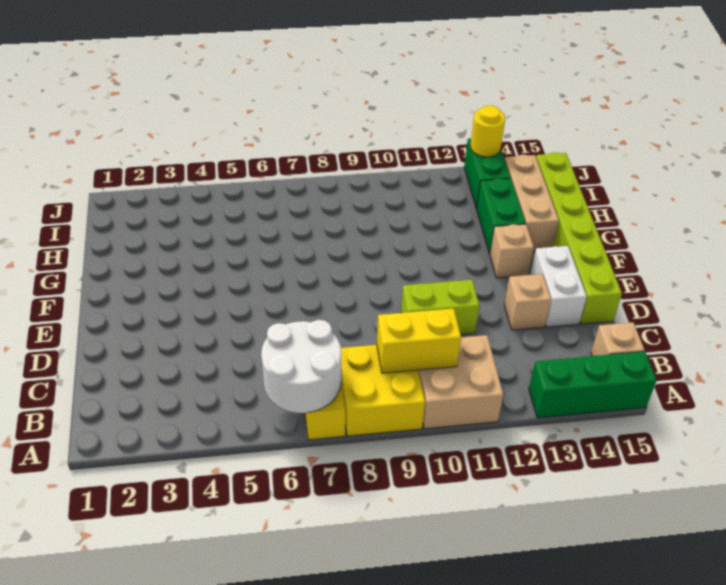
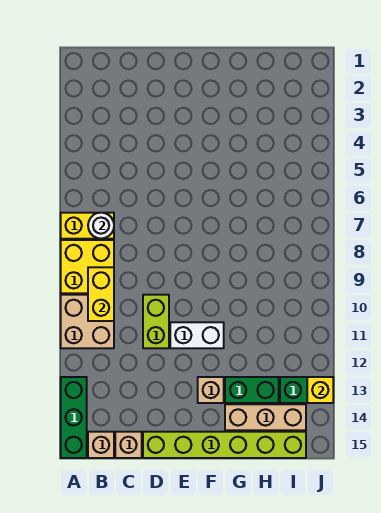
white 2x2 round brick [261,320,341,413] -> white 1x1 round brick [88,213,114,239]
tan 1x1 brick [504,274,551,330] -> tan 1x1 brick moved to [115,432,142,458]
white 1x2 brick [531,246,587,327] -> white 1x2 brick moved to [170,322,224,348]
yellow 1x1 round brick [471,105,505,157] -> yellow 1x1 brick [307,377,333,403]

